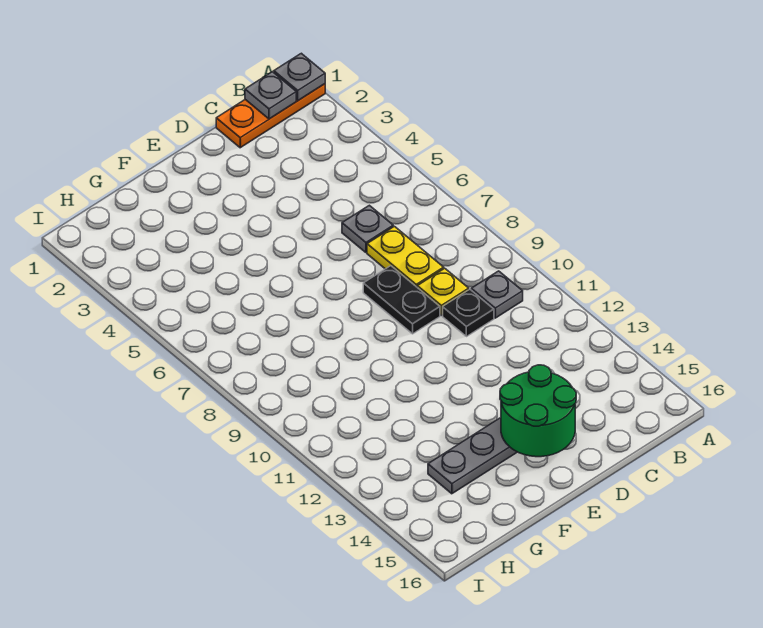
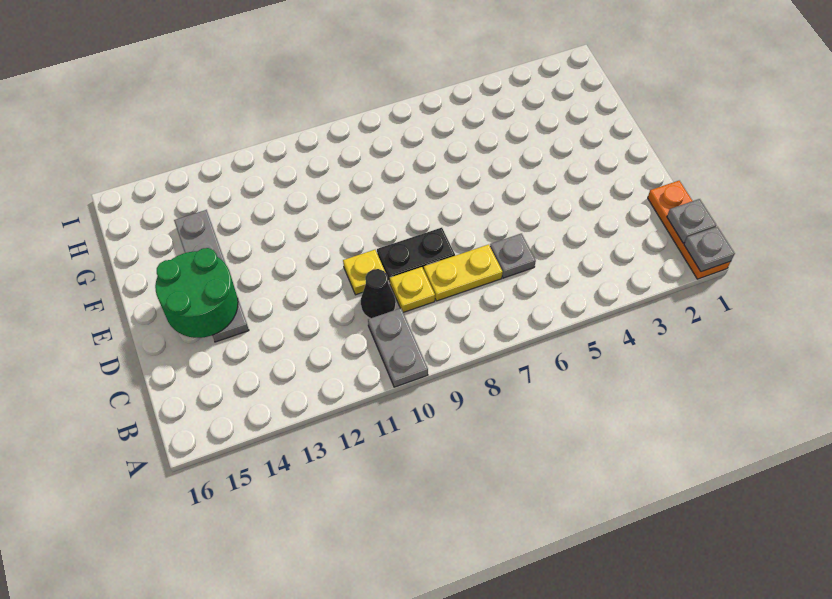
grey 1x1 plate [471,271,523,318] -> grey 1x2 plate [368,308,428,387]
black 1x1 plate [443,289,494,337] -> black 1x1 cone [361,269,396,318]
none -> yellow 1x1 plate [343,250,386,295]

